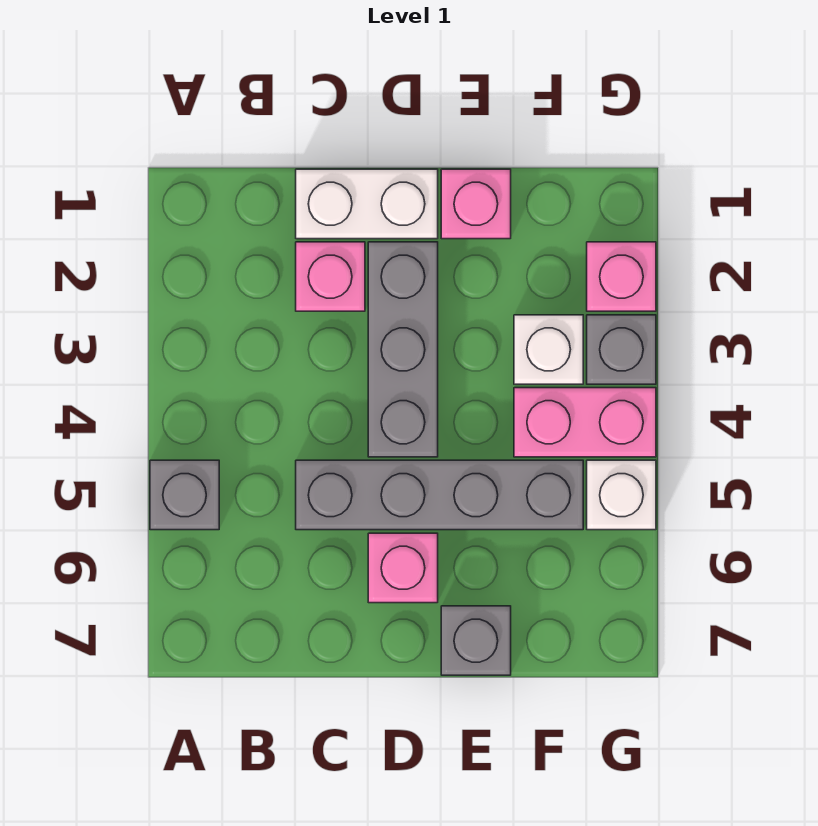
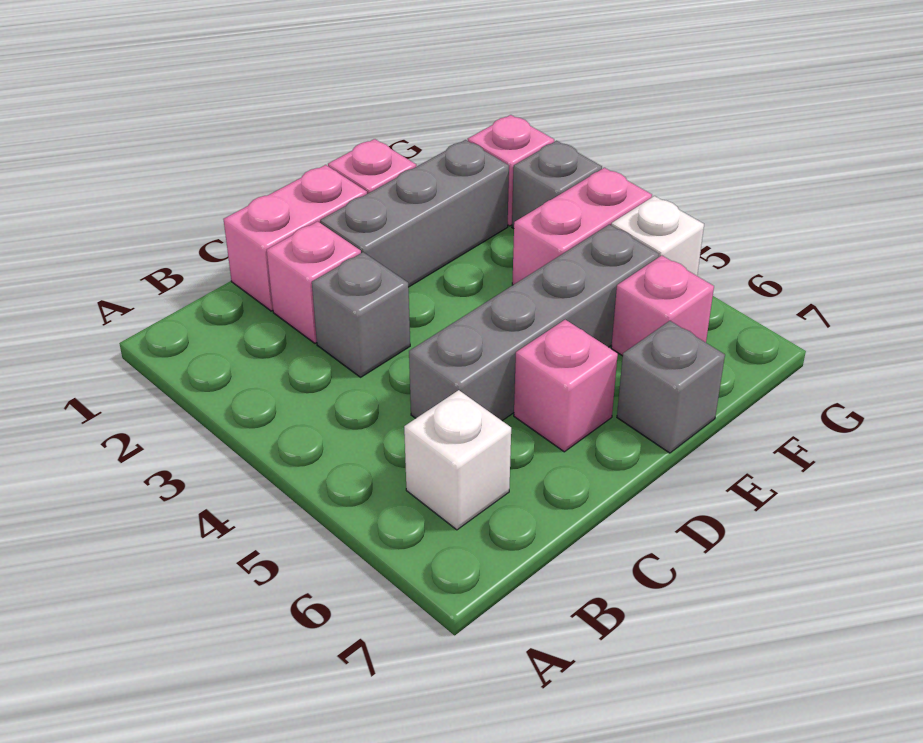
grey 1x1 brick [150,460,219,530] -> grey 1x1 brick moved to [312,252,410,377]
white 1x2 brick [296,169,438,239] -> pink 1x2 brick [223,165,367,311]
grey 1x3 brick [368,242,438,457] -> grey 1x3 brick turned to [320,140,509,287]
white 1x1 brick [514,315,583,384] -> white 1x1 brick moved to [404,390,511,530]
none -> pink 1x1 brick [611,255,714,356]

